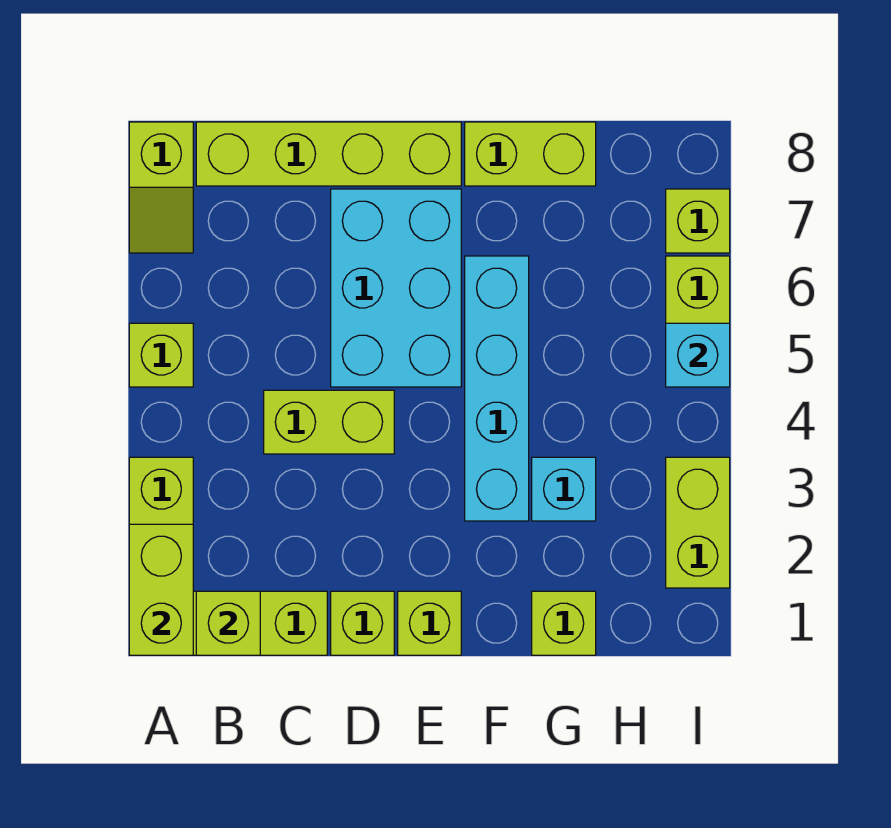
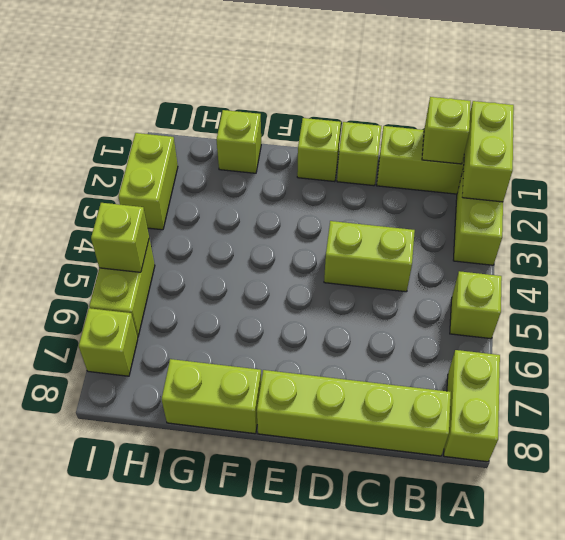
lime 1x2 slope [129,122,193,253] -> lime 1x2 brick [444,350,500,462]
cyan 2x3 brick [331,189,461,387] -> none
cyan 1x4 brick [465,256,529,521] -> none
cyan 1x1 brick [532,457,596,521] -> none
cyan 1x1 brick [666,323,730,387] -> lime 1x1 brick [91,203,149,272]

